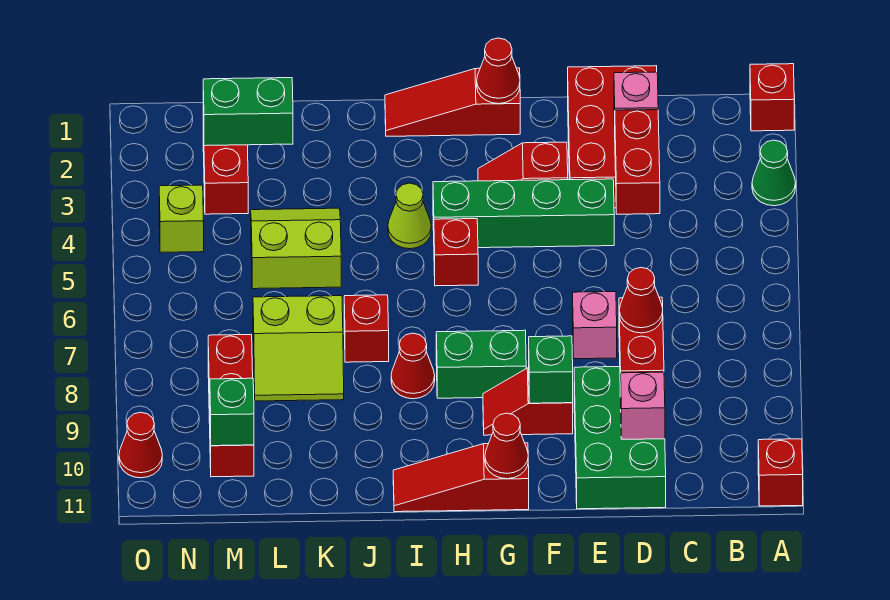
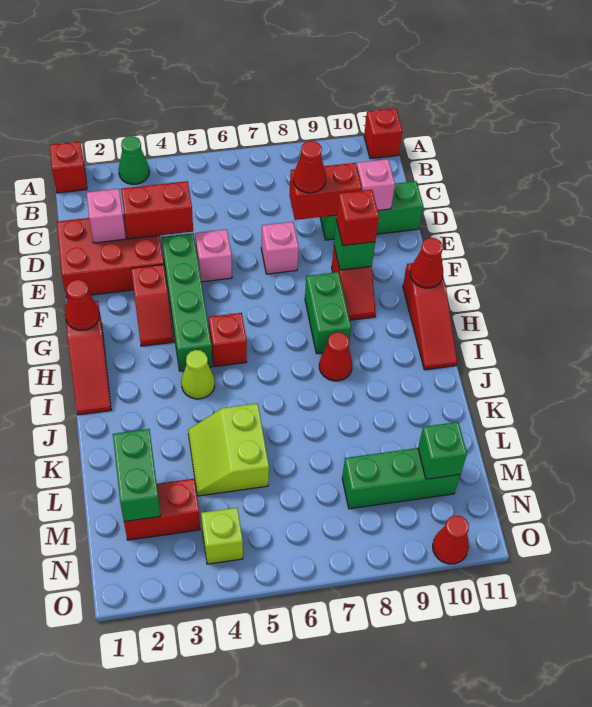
green 2x3 brick [574,367,666,509] -> green 1x3 brick [320,181,423,240]
none -> pink 1x1 brick [195,229,232,282]
red 1x1 brick [344,295,389,362] -> red 1x1 brick moved to [336,190,379,246]
lime 2x2 slope [253,296,344,401] -> none
red 1x3 brick [208,335,254,477] -> green 1x3 brick [342,448,460,509]

